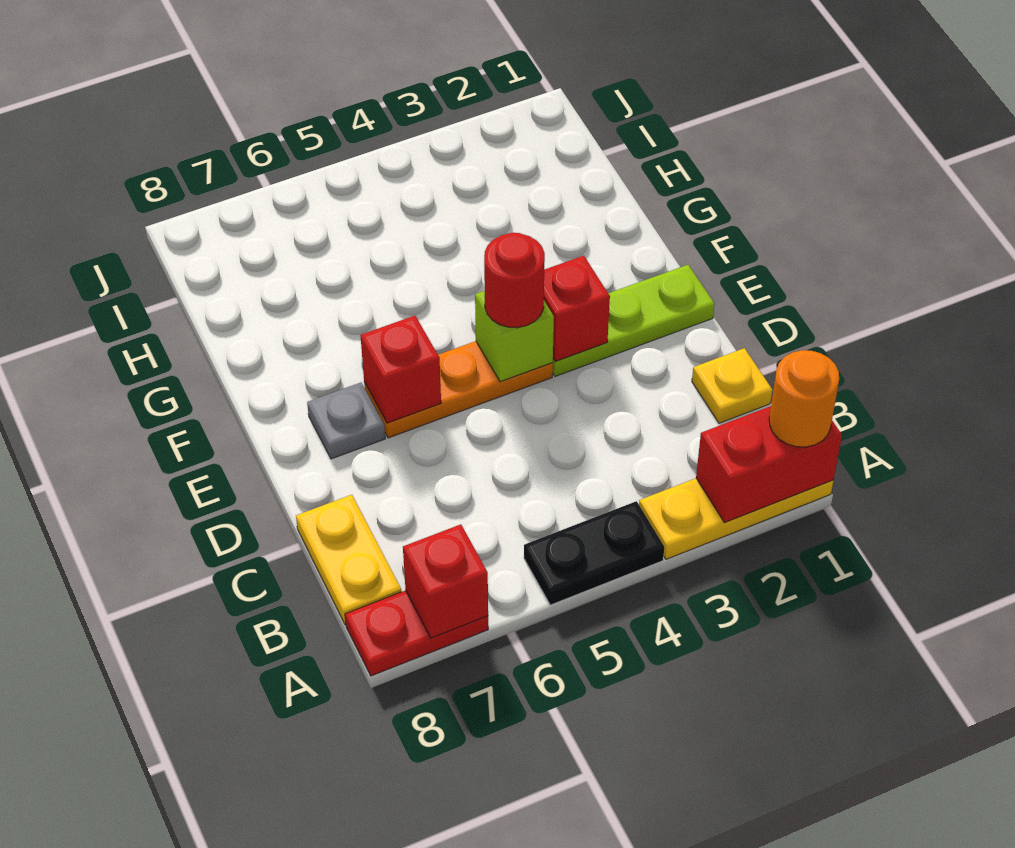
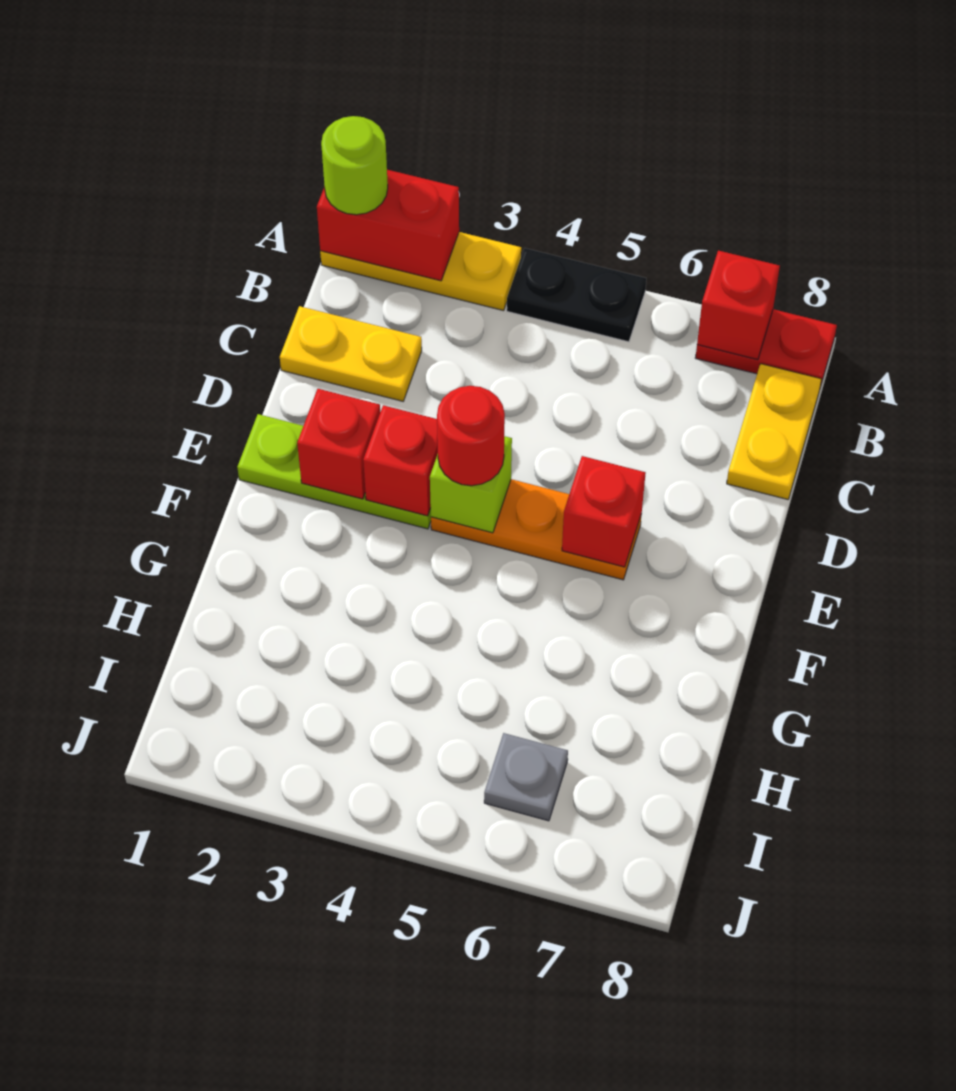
orange 1x1 round brick [769,350,839,447] -> lime 1x1 round brick [321,116,388,215]
yellow 1x1 plate [692,348,772,423] -> yellow 1x2 plate [280,306,422,401]
none -> red 1x1 brick [297,389,380,499]
grey 1x1 plate [307,383,385,459] -> grey 1x1 plate moved to [484,733,568,821]

